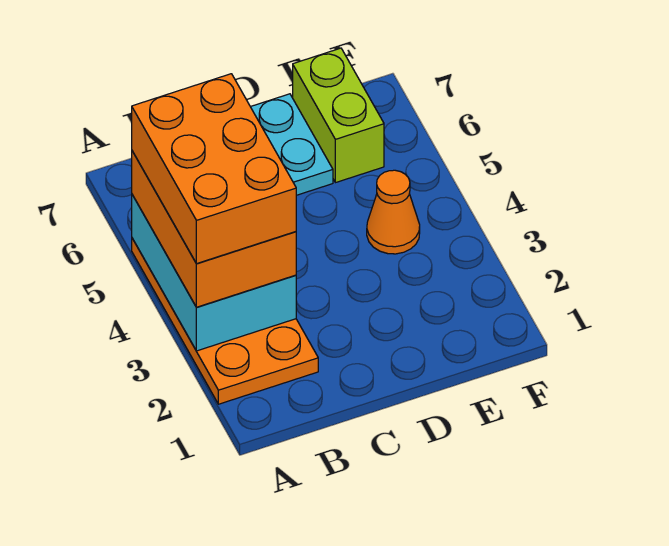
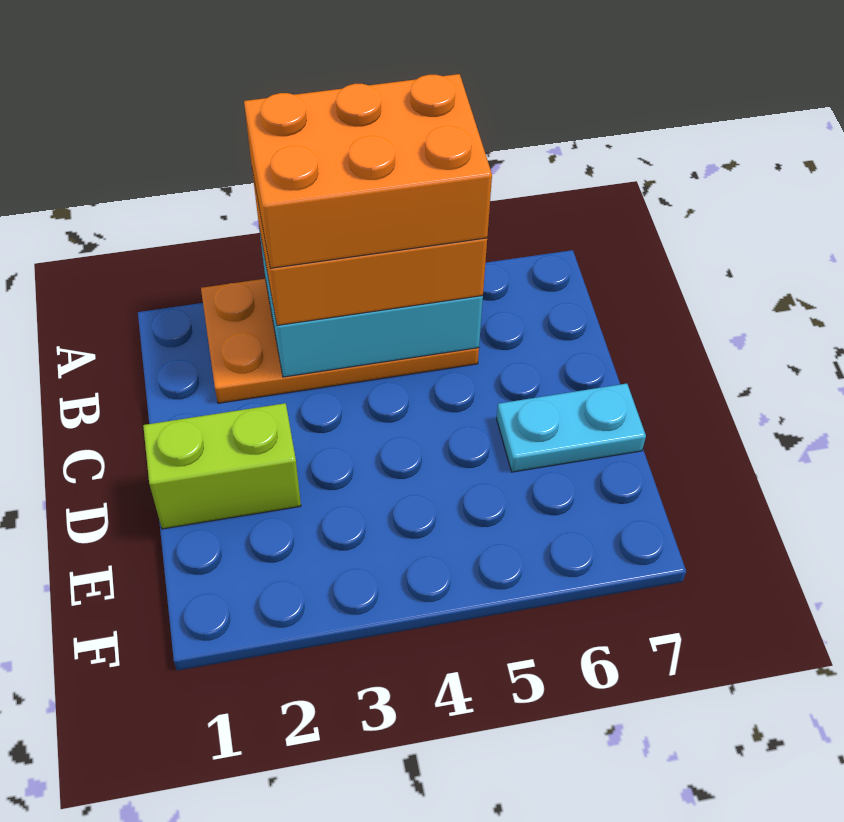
orange 1x1 cone [367,170,420,254] -> none
lime 1x2 brick [293,48,384,183] -> lime 1x2 brick moved to [143,403,301,529]

